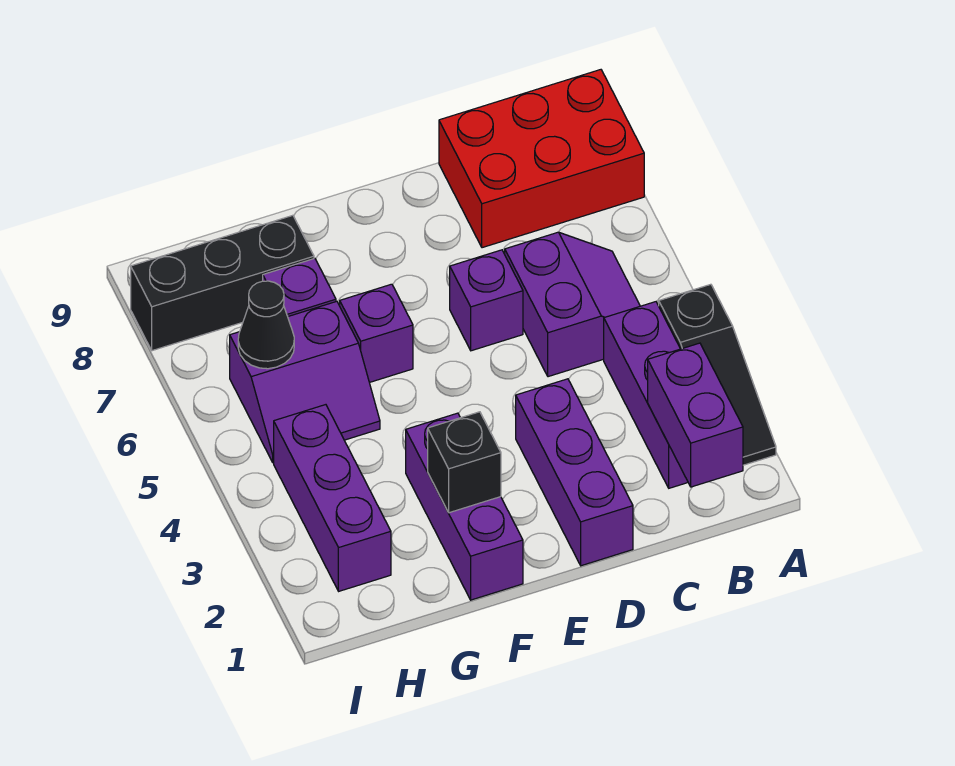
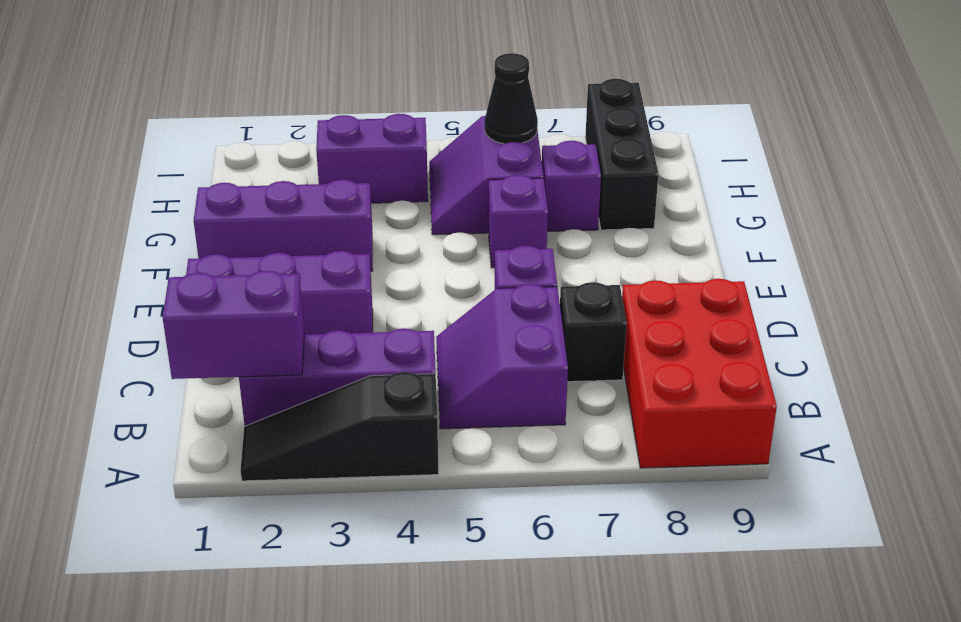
purple 2x2 slope [505,232,640,377] -> purple 2x2 slope turned to [436,284,568,429]
black 1x1 brick [428,412,501,513] -> black 1x1 brick moved to [560,282,627,382]
purple 1x3 brick [274,405,391,591] -> purple 1x2 brick [316,114,428,203]

